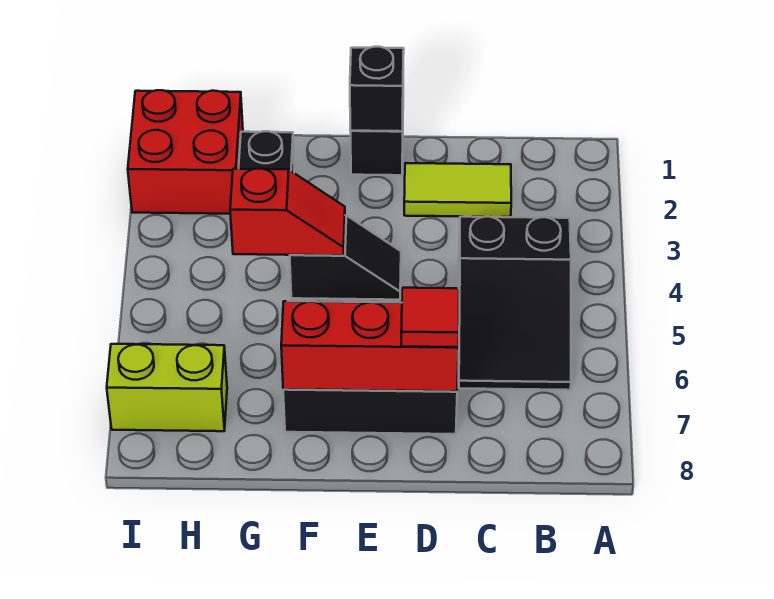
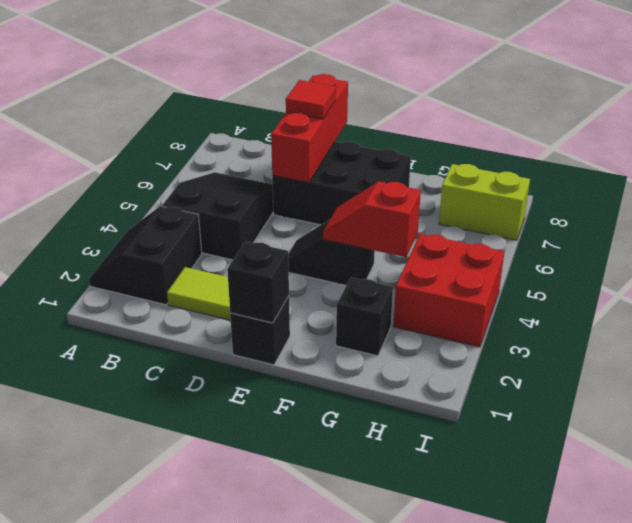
none -> black 2x2 slope [89,206,202,305]
red 1x3 brick [281,301,459,391] -> red 1x3 brick turned to [271,74,348,183]
red 2x2 brick [128,90,243,214] -> red 2x2 brick moved to [393,234,504,347]

